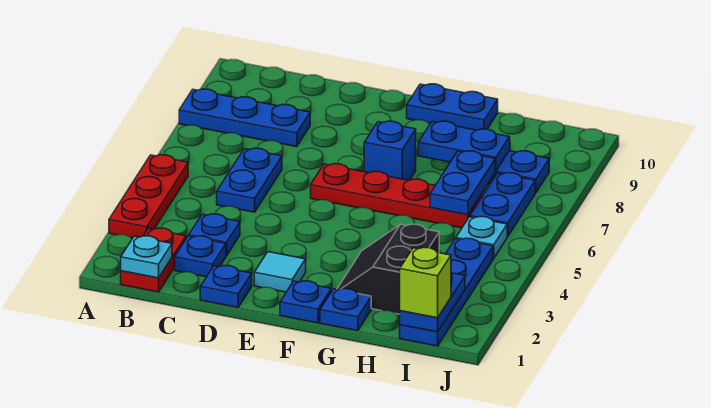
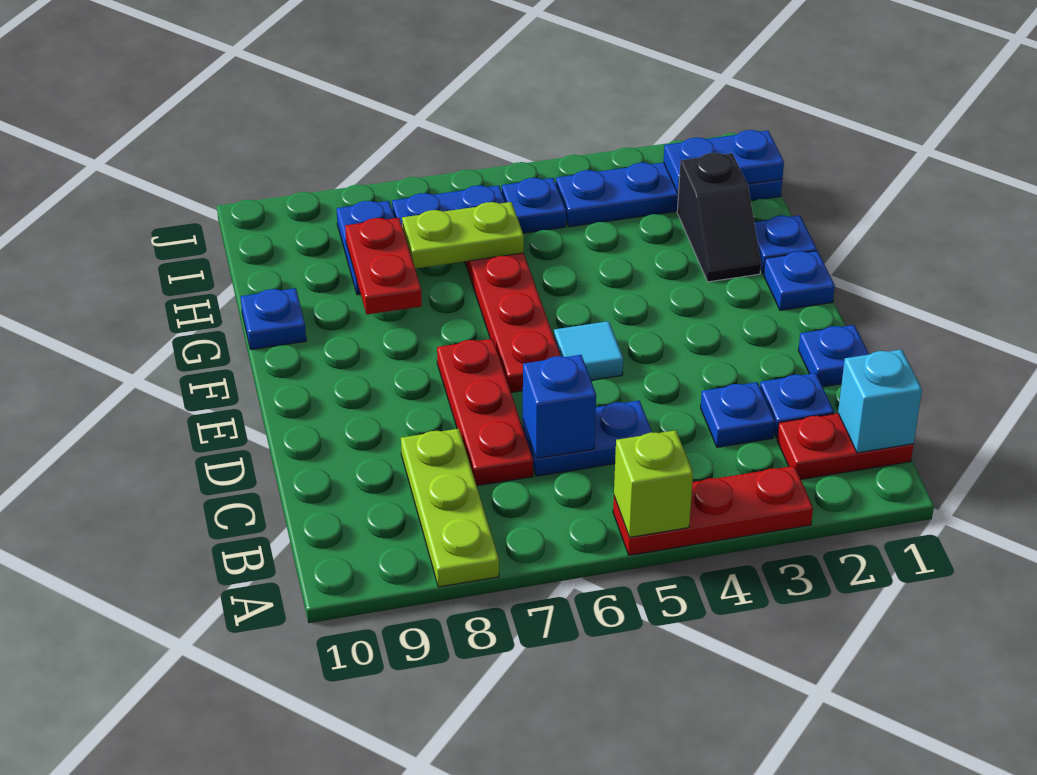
blue 1x3 plate [179,89,310,147] -> lime 1x3 plate [401,429,499,587]
cyan 1x1 plate [121,236,172,278] -> cyan 1x1 brick [838,349,922,453]
none -> red 1x3 plate [437,339,533,486]
cyan 1x1 tile [254,252,306,292] -> cyan 1x1 tile moved to [554,321,623,380]
blue 1x1 brick [364,121,416,180] -> blue 1x1 brick moved to [523,355,596,458]
blue 1x2 plate [407,84,498,130] -> blue 1x1 plate [241,288,306,350]
black 2x2 slope [337,224,439,314] -> black 1x2 slope [677,153,761,282]
blue 1x2 plate [418,121,510,171] -> red 1x2 plate [345,218,422,314]
blue 1x2 plate [430,151,495,215] -> lime 1x2 plate [402,202,524,269]
lime 1x1 brick [400,248,451,318] -> lime 1x1 brick moved to [614,430,693,537]
cyan 1x1 plate [456,217,507,259] -> blue 1x1 plate [502,178,566,233]

